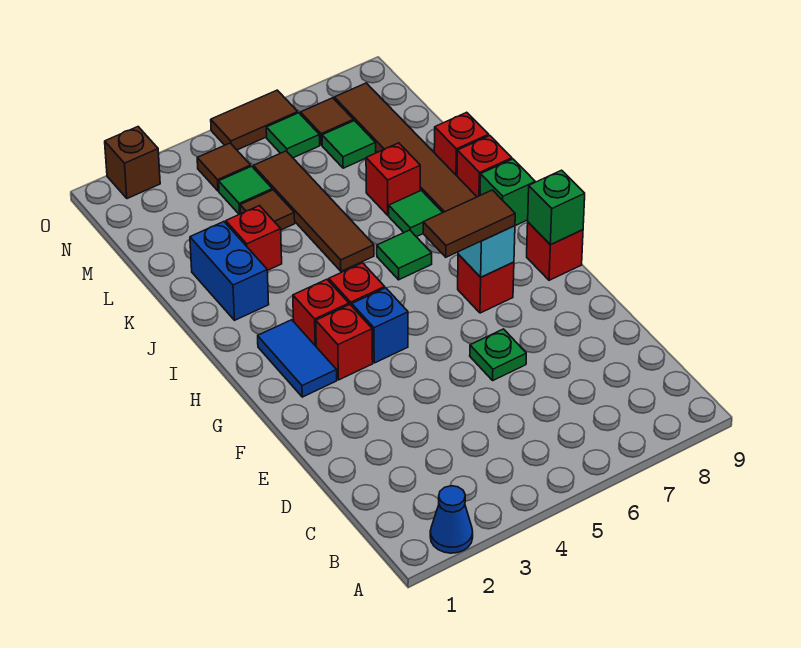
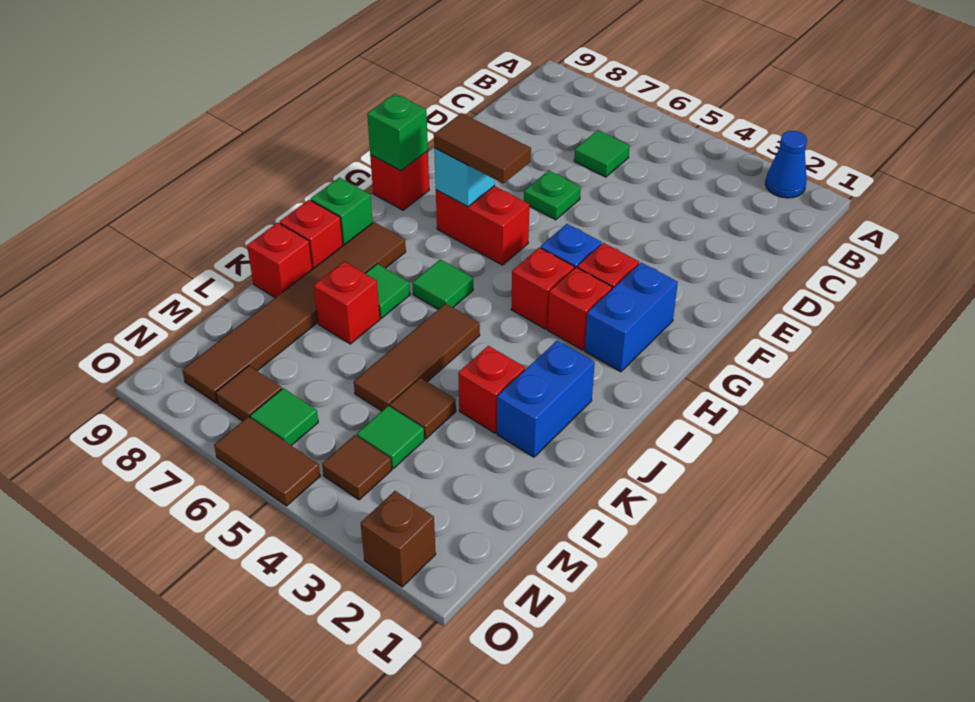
blue 1x2 tile [258,320,337,397] -> blue 1x2 brick [585,263,678,372]
red 1x1 brick [458,254,514,313] -> red 1x2 brick [436,186,529,265]
brown 1x4 tile [253,151,374,271] -> brown 1x3 tile [354,303,480,411]
green 1x1 tile [322,121,376,168] -> green 1x1 tile moved to [574,130,630,177]

